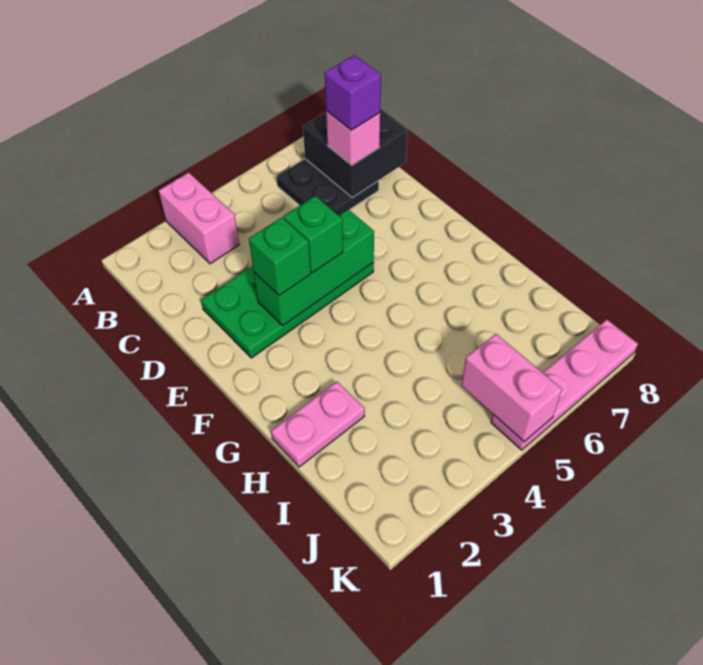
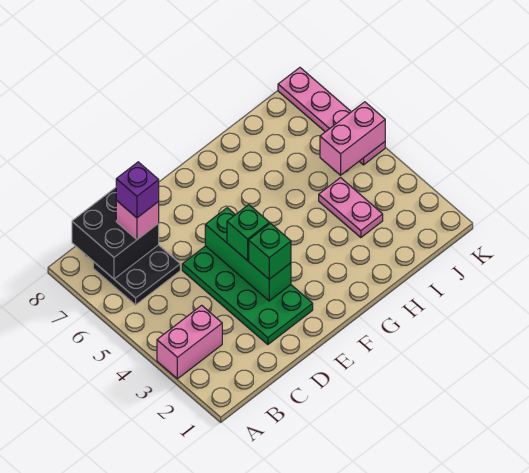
pink 1x2 plate [271,382,365,467] -> pink 1x2 plate moved to [319,178,383,238]

